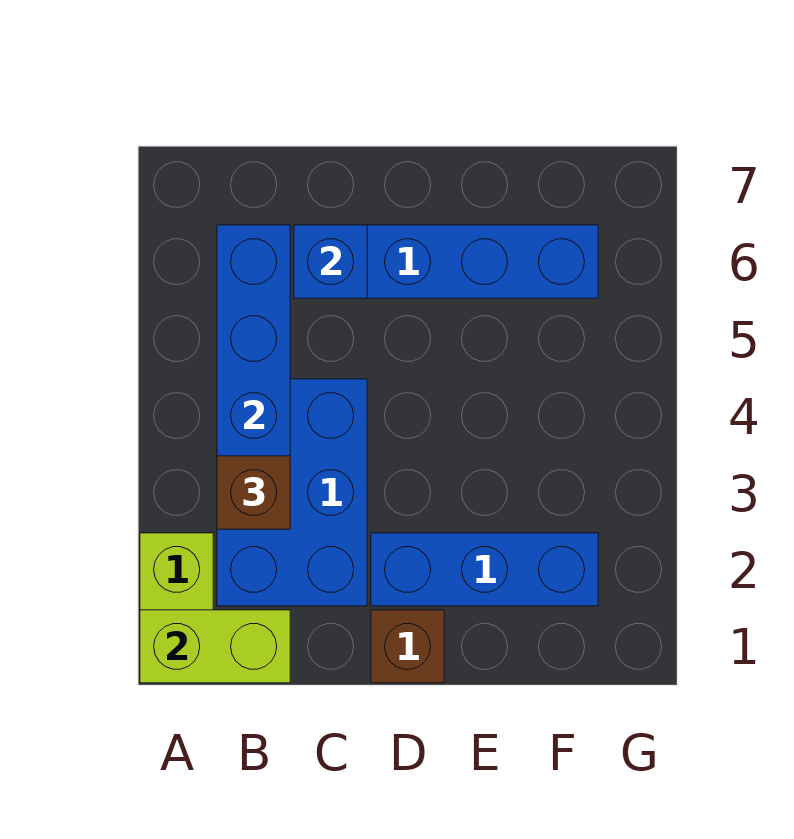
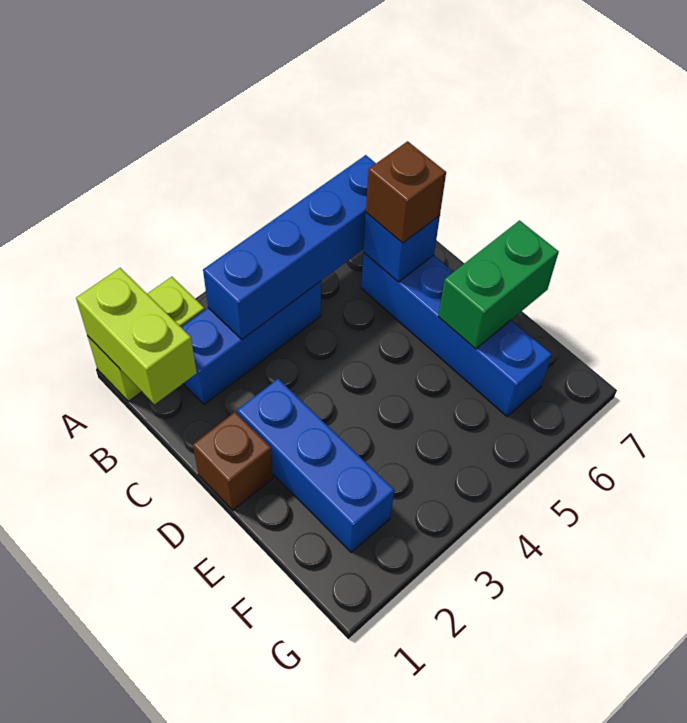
blue 2x3 brick [217,379,367,606] -> blue 1x3 brick [181,281,321,405]
brown 1x1 brick [217,456,290,529] -> brown 1x1 brick moved to [366,141,446,243]
none -> green 1x2 brick [438,221,559,349]

